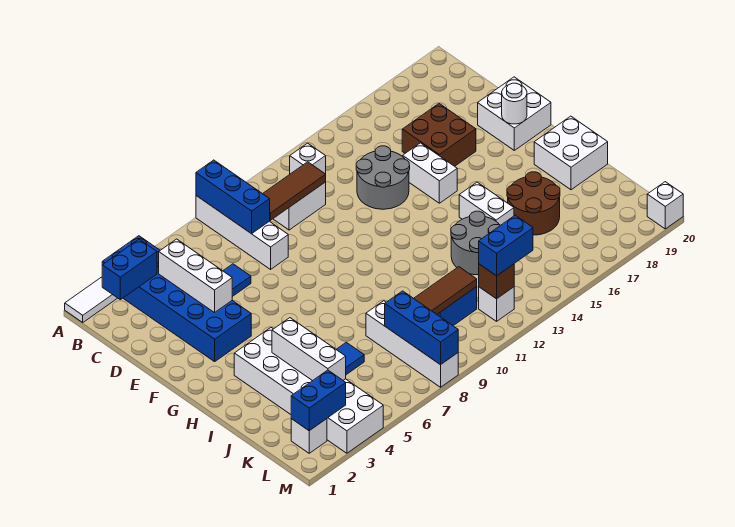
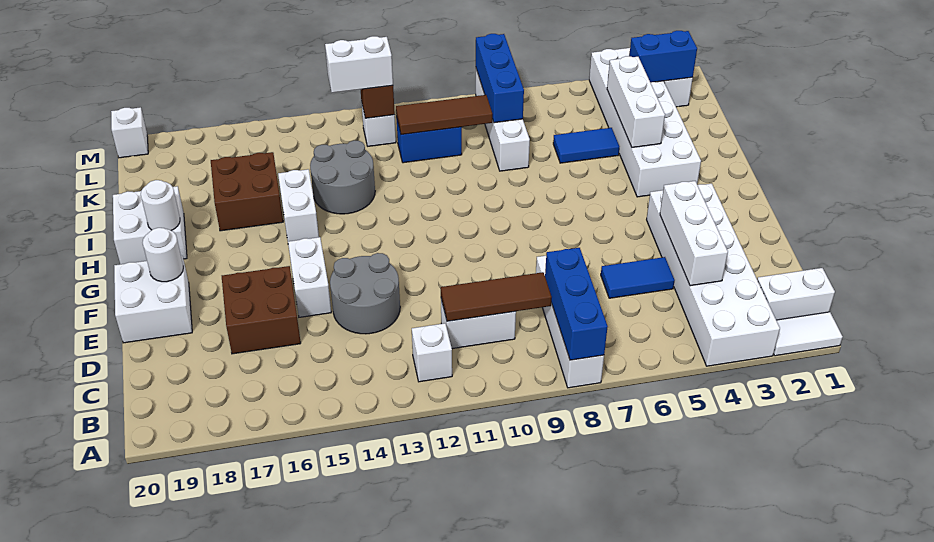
blue 2x6 brick [102,236,251,362] -> white 2x6 brick [647,184,780,366]
none -> white 1x2 brick [757,268,835,320]
blue 1x2 brick [102,239,157,300] -> none
none -> white 1x1 round brick [141,180,180,231]
brown 2x2 round brick [507,172,560,235] -> brown 2x2 brick [211,152,283,231]
blue 1x2 brick [479,215,533,276] -> white 1x2 brick [325,36,393,93]

